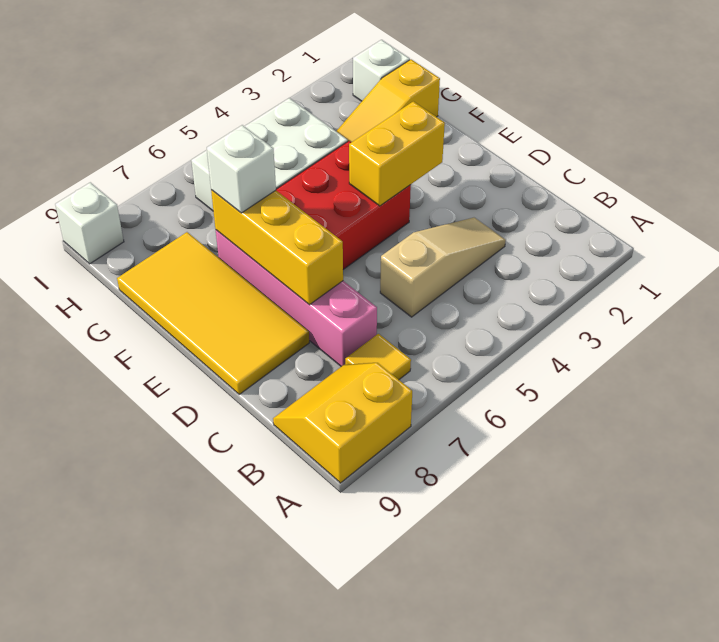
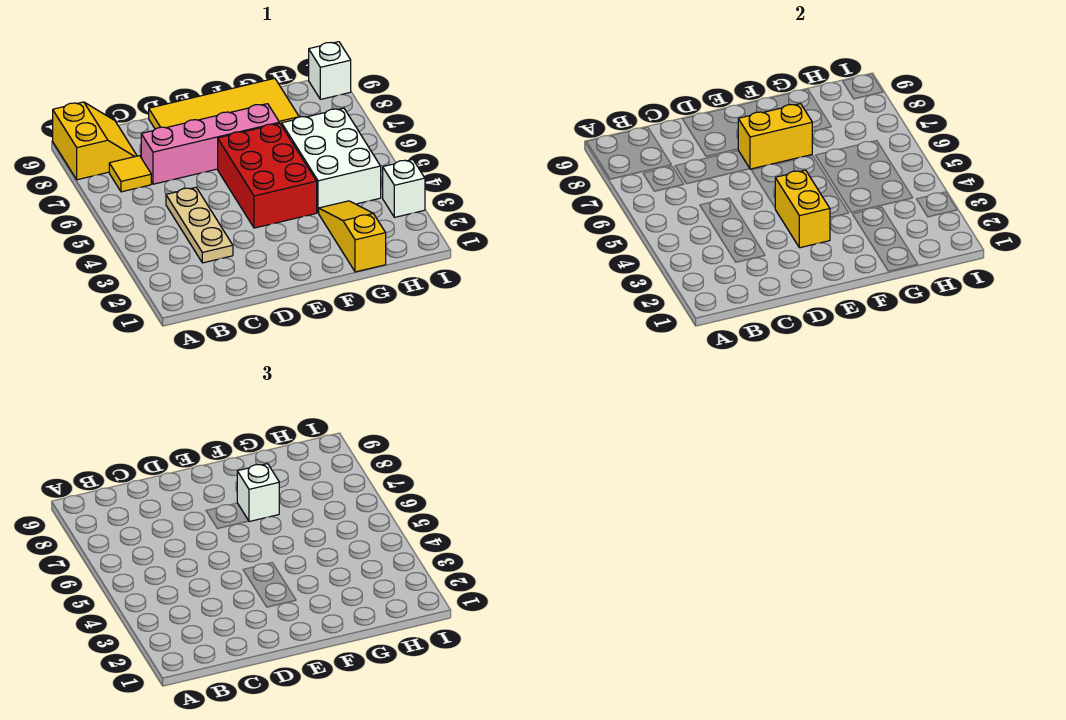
tan 1x3 slope [380,218,506,317] -> tan 1x3 plate [166,187,233,263]
yellow 1x3 brick [211,190,343,305] -> yellow 1x2 brick [738,104,812,169]
white 1x1 brick [353,40,410,101] -> white 1x1 brick moved to [383,160,425,217]

